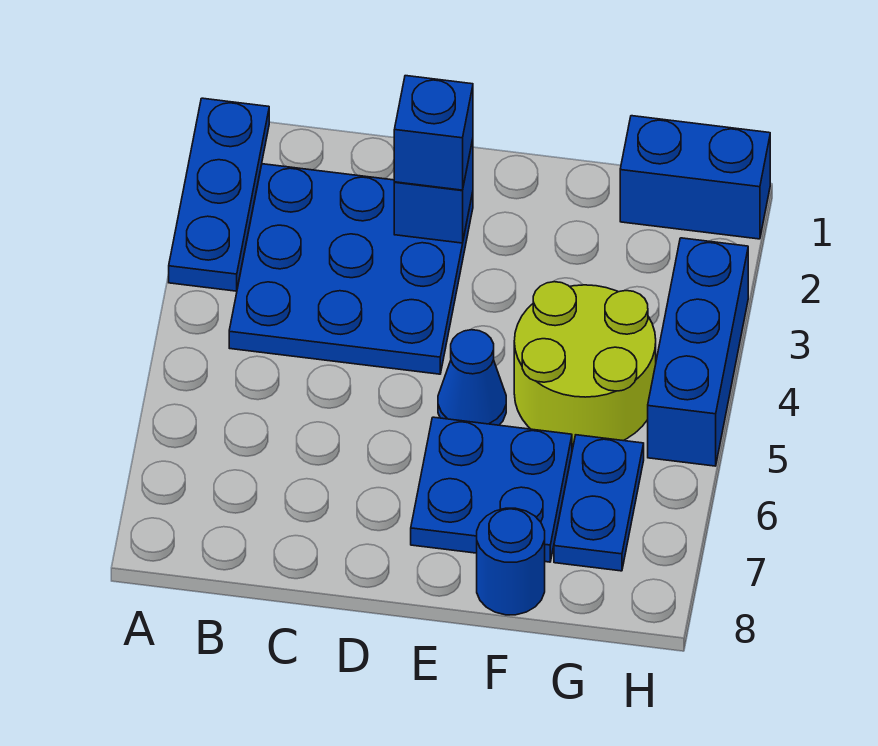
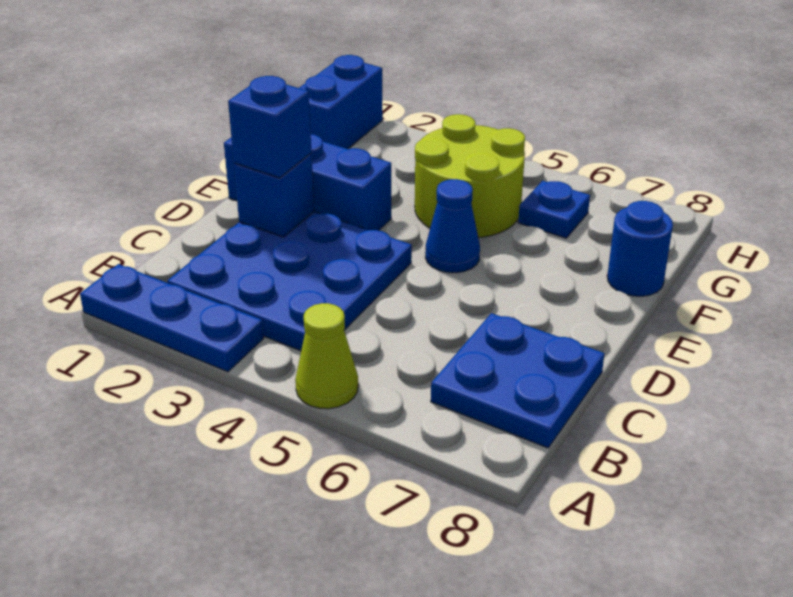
none -> lime 1x1 cone [295,303,358,409]
blue 2x2 plate [411,417,572,562] -> blue 2x2 plate moved to [431,313,605,448]
blue 1x2 plate [554,435,644,571] -> blue 1x1 plate [518,181,590,238]
blue 1x3 brick [648,238,748,466] -> blue 1x3 brick moved to [224,134,391,230]

